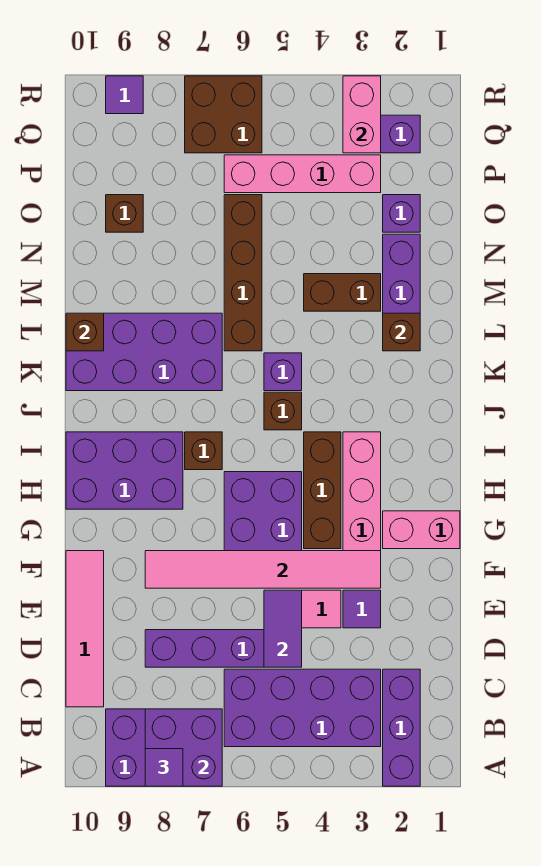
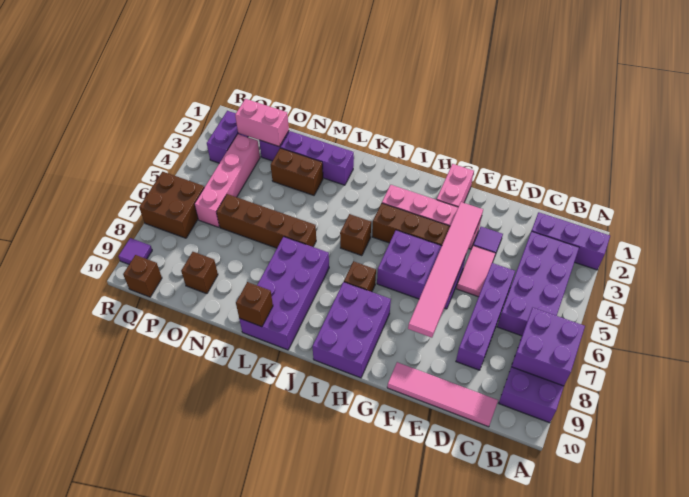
purple 1x1 tile [145,749,183,786] -> none
purple 1x2 tile [264,590,302,667] -> none
purple 1x1 brick [264,353,302,391] -> none
brown 1x1 brick [383,313,420,351] -> brown 1x1 brick moved to [123,255,162,297]
brown 1x2 brick [304,274,381,311] -> brown 1x2 brick turned to [271,148,323,195]
pink 1x2 brick [343,76,381,153] -> pink 1x2 brick moved to [235,99,289,147]

